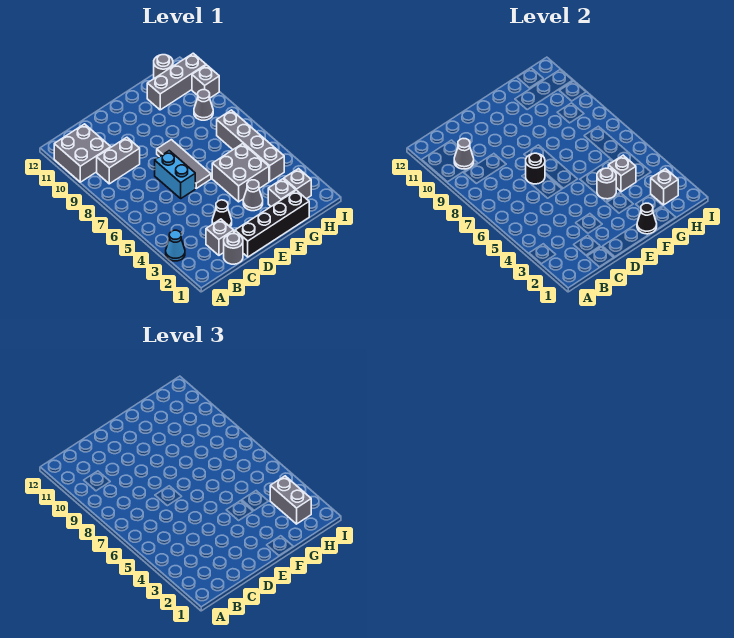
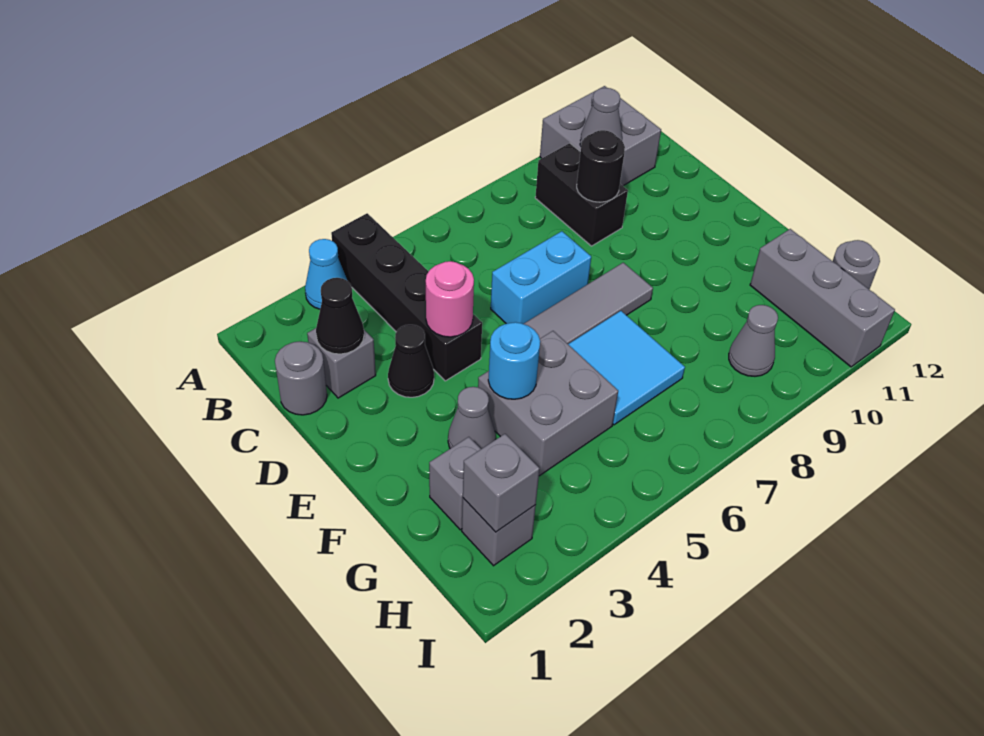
grey 1x2 brick [97,137,140,184] -> black 1x2 brick [535,143,628,246]
black 1x4 brick [235,190,309,257] -> black 1x4 brick moved to [331,213,482,381]
none -> pink 1x1 round brick [426,261,474,337]
black 1x1 round brick [526,153,545,184] -> black 1x1 round brick moved to [577,130,625,202]
black 1x1 cone [637,203,657,234] -> black 1x1 cone moved to [316,278,364,354]
grey 1x1 round brick [597,168,616,199] -> cyan 1x1 round brick [488,322,540,399]
none -> cyan 2x2 tile [568,311,685,425]
grey 1x1 brick [608,155,636,192] -> none
grey 1x2 brick [270,476,311,524] -> none
grey 1x4 brick [217,110,284,181] -> none
grey 1x1 brick [192,65,219,98] -> none

